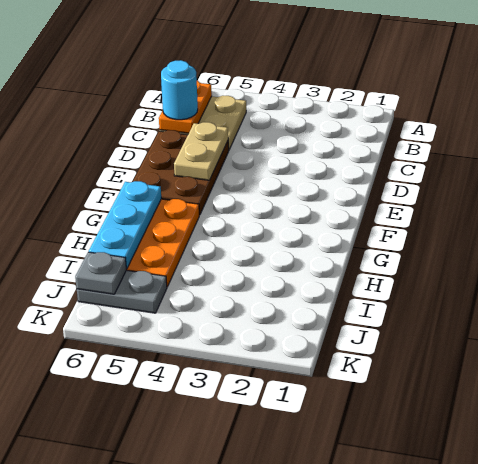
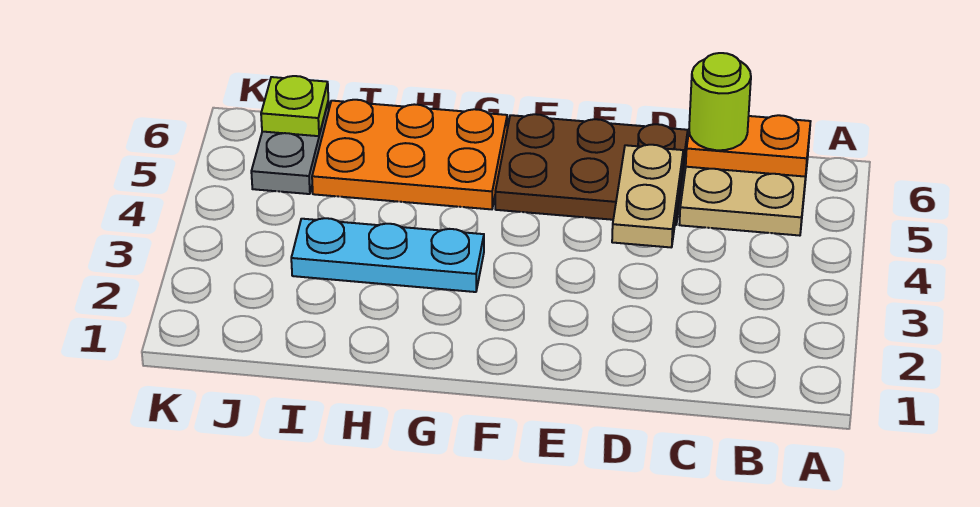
cyan 1x1 round brick [161,60,198,120] -> lime 1x1 round brick [689,53,751,150]
tan 1x2 plate [174,122,228,180] -> tan 1x2 plate turned to [612,145,683,247]
cyan 1x3 plate [89,181,161,269] -> cyan 1x3 plate moved to [291,218,484,292]
grey 1x1 plate [75,252,126,294] -> lime 1x1 plate [261,76,328,136]

